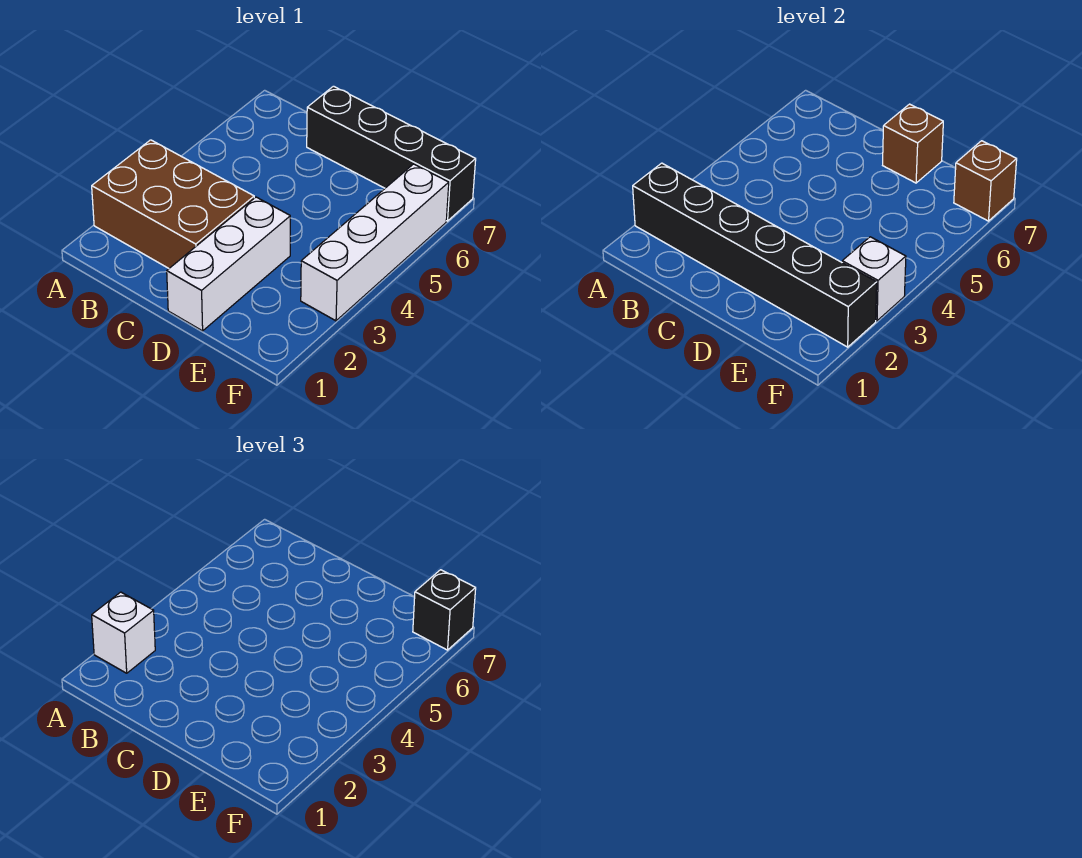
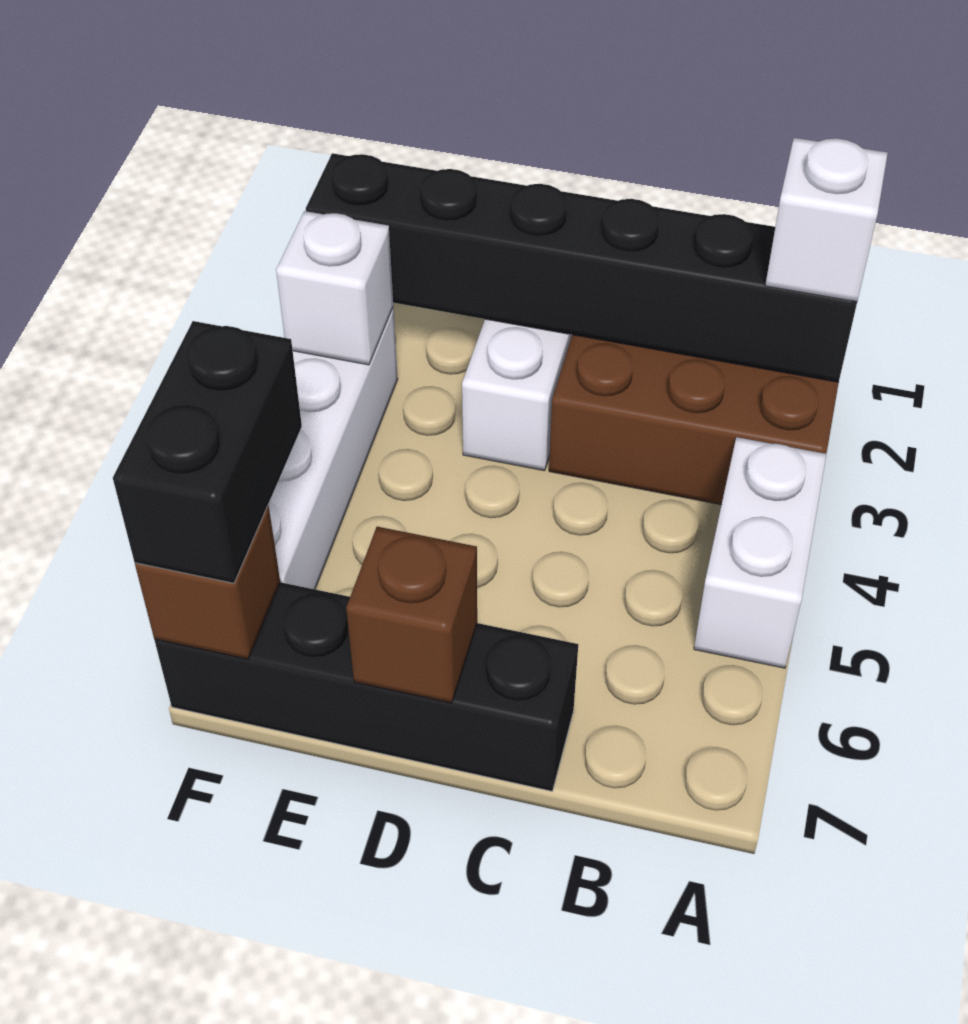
none -> white 1x2 brick [694,437,826,668]
black 1x1 brick [413,570,476,650] -> black 1x2 brick [113,321,302,583]

